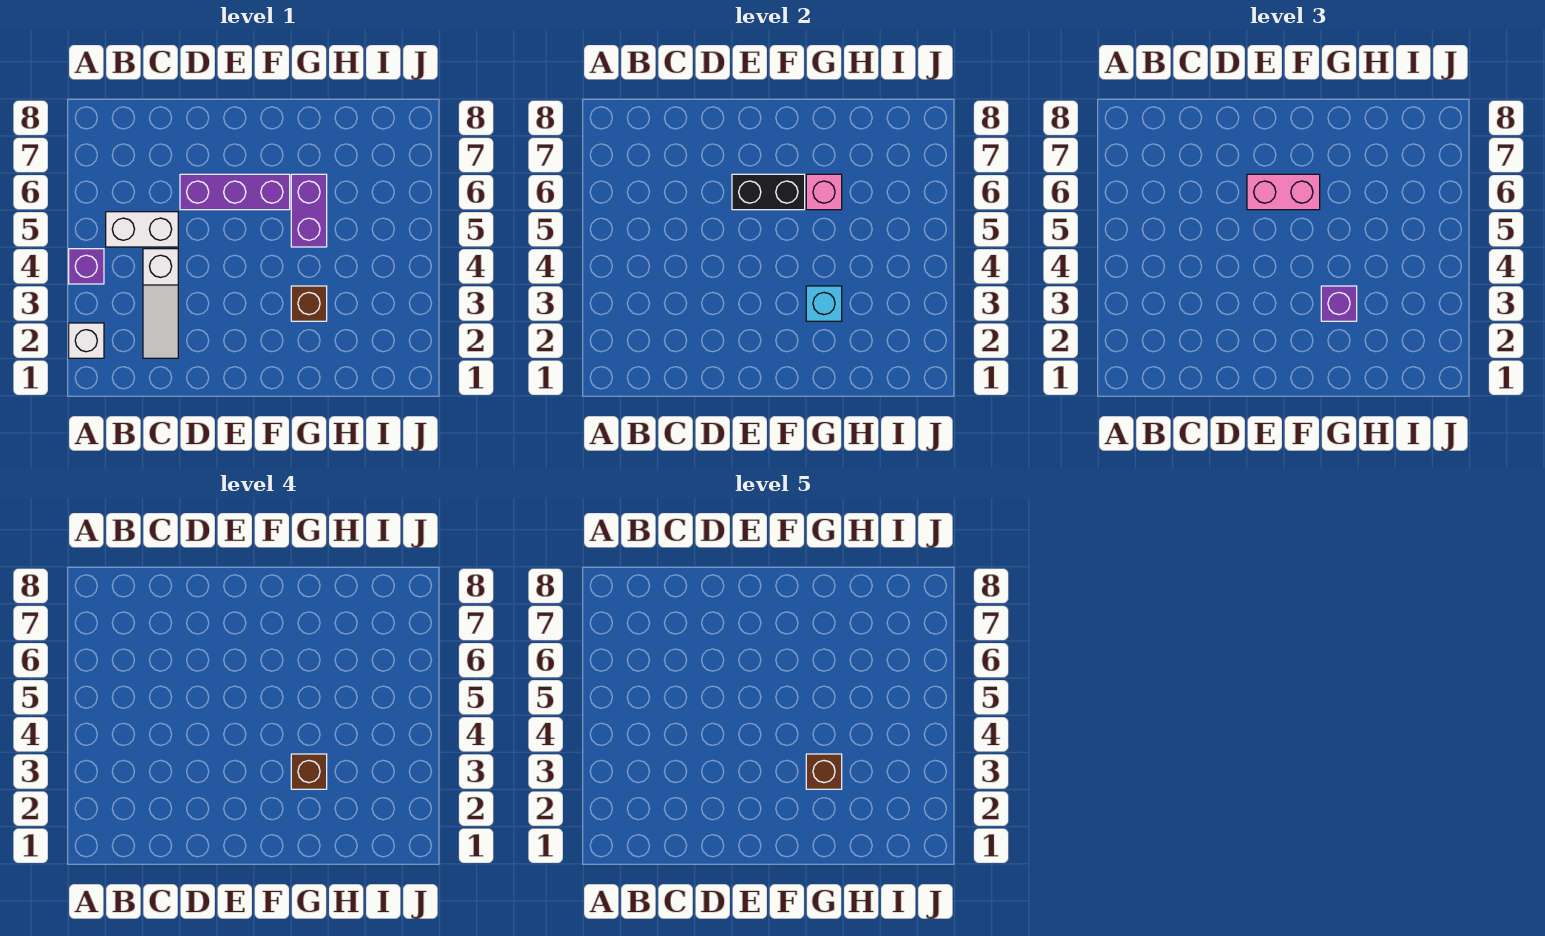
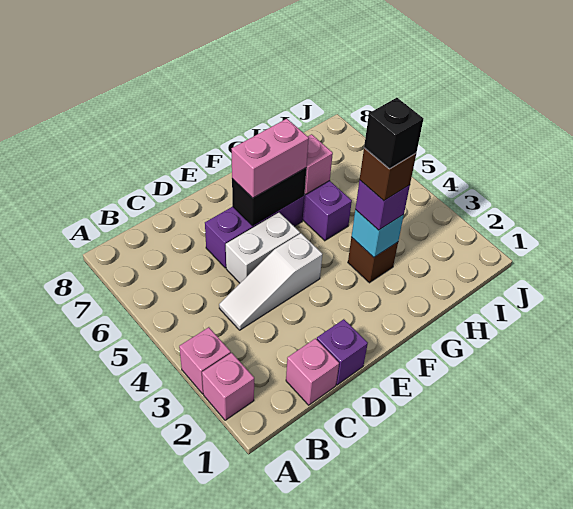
white 1x1 brick [69,323,104,358] -> pink 1x1 brick [202,353,254,420]
none -> pink 1x1 brick [179,327,231,394]
purple 1x1 brick [69,249,104,284] -> purple 1x1 brick moved to [317,319,368,385]
white 1x2 brick [106,212,178,247] -> white 1x2 brick moved to [226,212,300,283]
none -> pink 1x1 brick [286,338,339,405]
white 1x3 slope [143,249,178,358] -> white 1x3 slope turned to [219,233,322,330]
brown 1x1 brick [806,754,842,789] -> black 1x1 brick [364,98,423,169]

